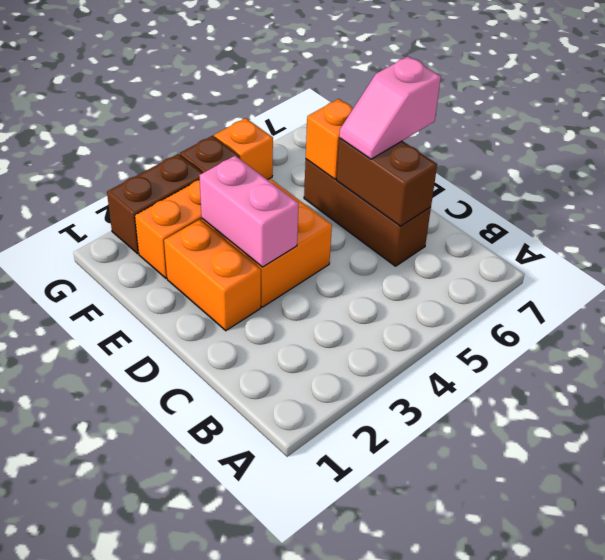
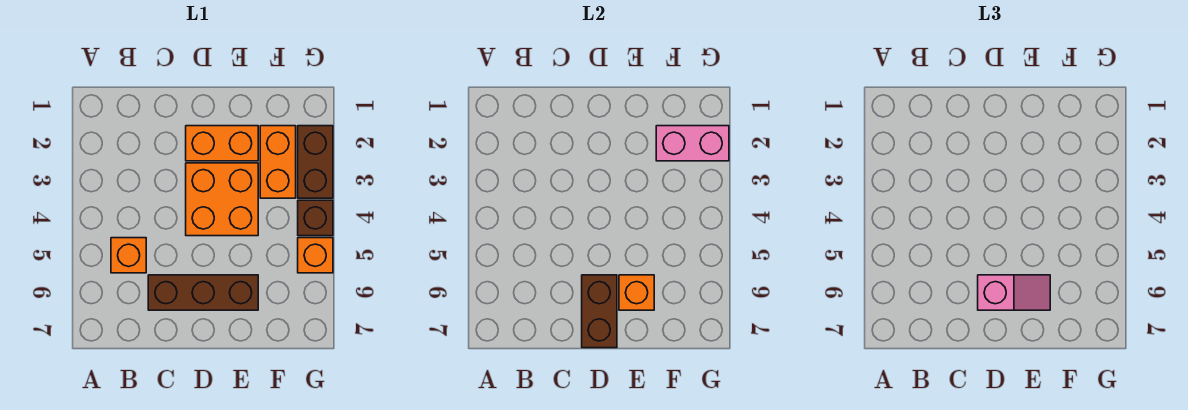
none -> orange 1x1 brick [111,238,146,273]
brown 1x2 brick [337,138,437,226] -> brown 1x2 brick turned to [582,275,617,348]
pink 1x2 brick [199,156,299,267] -> pink 1x2 brick moved to [656,126,729,161]
pink 1x2 slope [339,56,441,159] -> pink 1x2 slope turned to [978,275,1050,310]

